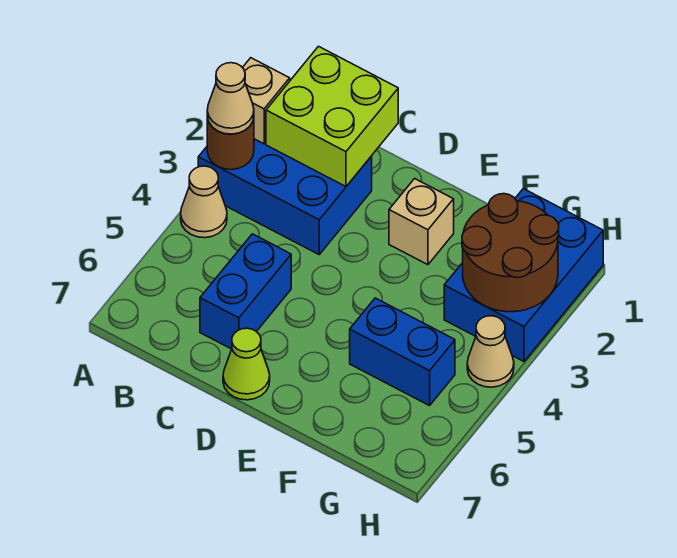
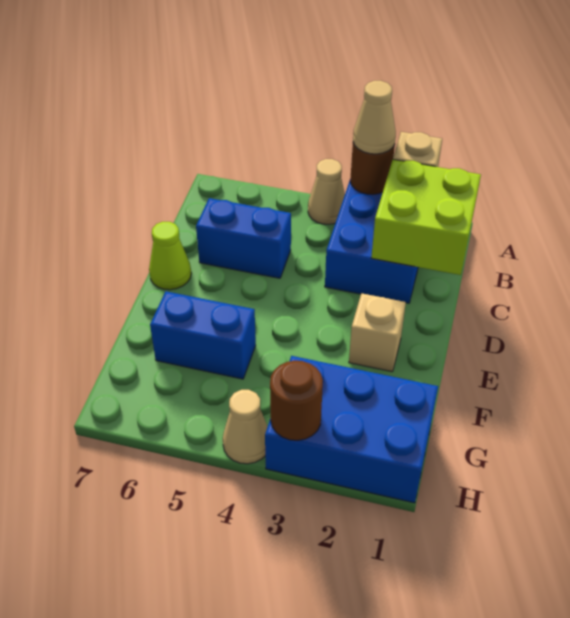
blue 1x2 brick [350,298,455,406] -> blue 1x2 brick turned to [150,291,256,379]
brown 2x2 round brick [462,194,559,312] -> brown 1x1 round brick [270,361,323,440]

